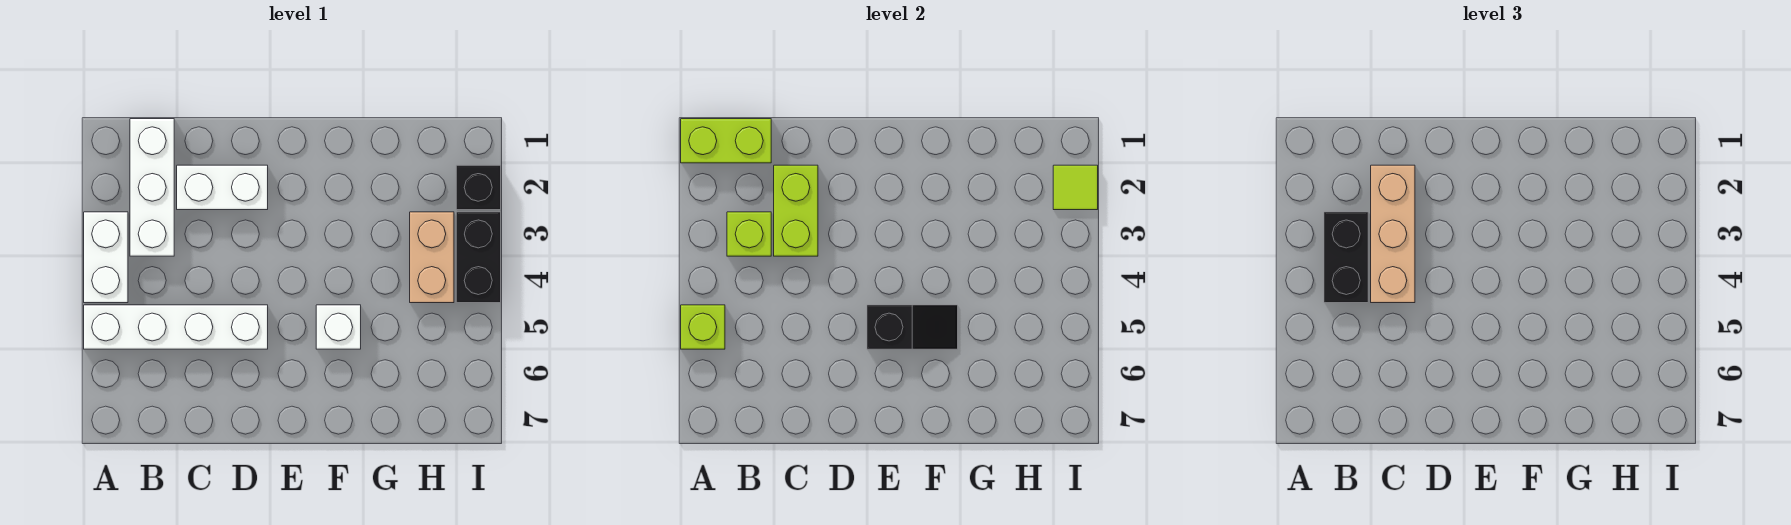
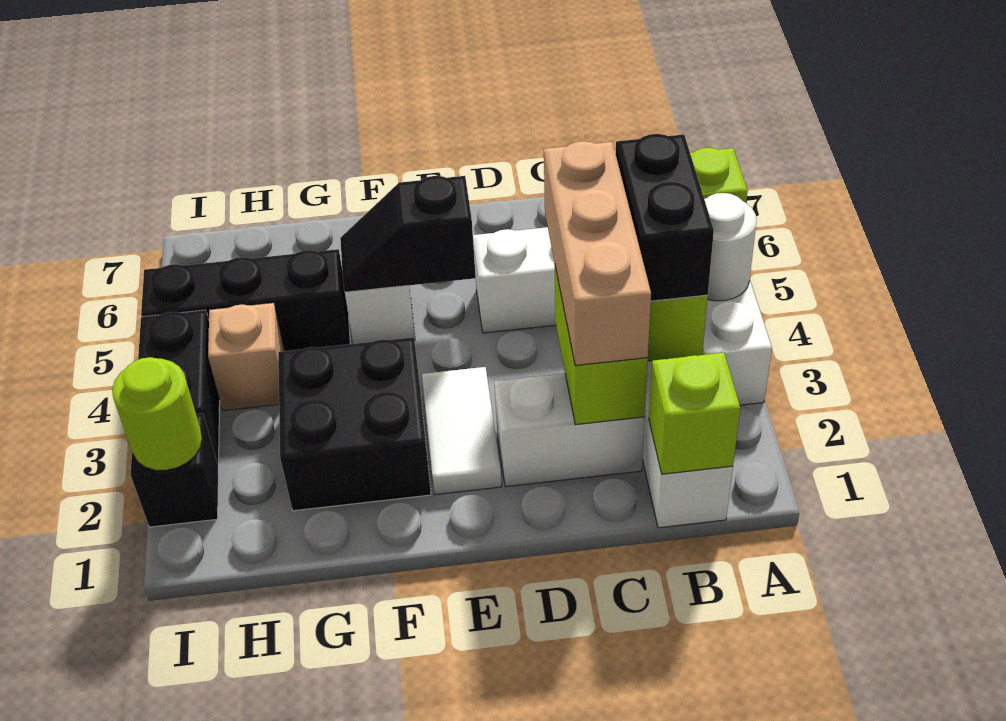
lime 1x2 brick [681,119,771,163] -> lime 1x1 brick [649,353,740,474]
none -> white 1x1 round brick [704,193,757,301]
none -> white 1x2 tile [422,367,502,495]
none -> black 2x2 brick [278,337,431,511]
none -> black 1x3 brick [141,249,350,351]
tan 1x2 brick [410,212,454,303] -> tan 1x1 brick [208,303,284,411]
lime 1x1 tile [1053,165,1098,210] -> lime 1x1 round brick [112,357,202,470]

